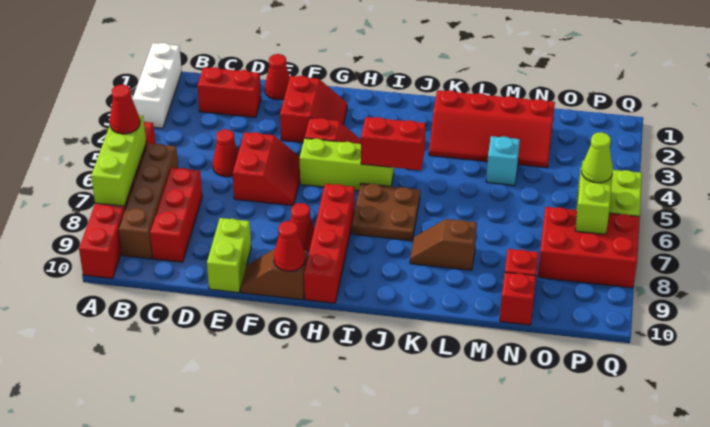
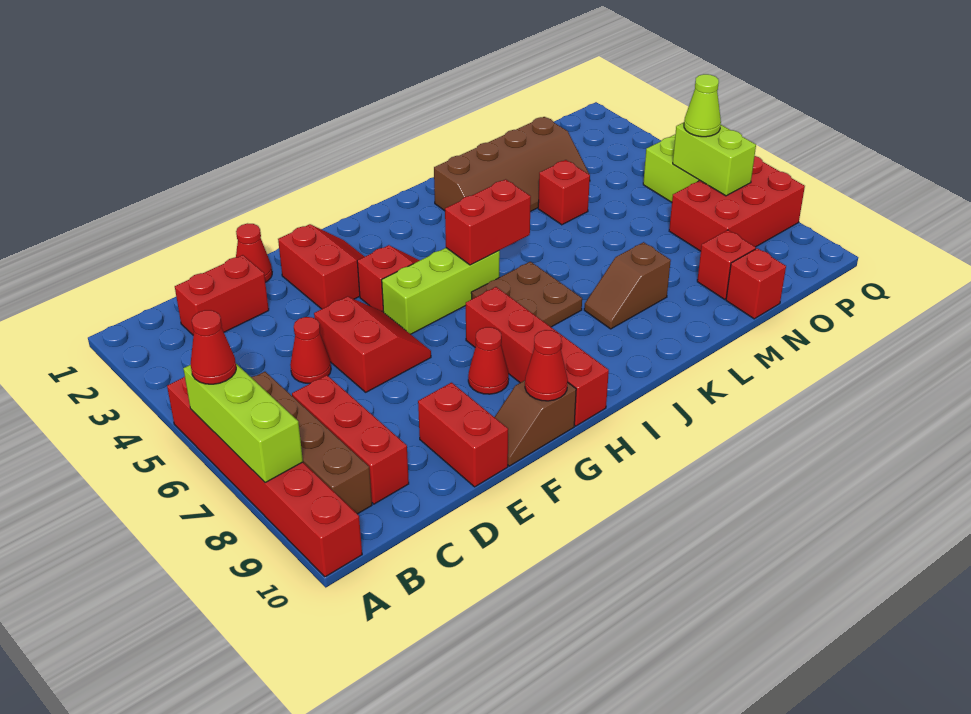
white 1x3 brick [132,43,182,128] -> none
lime 1x2 brick [207,218,251,293] -> red 1x2 brick [418,383,508,487]
red 2x4 slope [429,90,555,168] -> brown 2x4 slope [434,117,589,212]
cyan 1x1 brick [486,136,520,185] -> red 1x1 brick [538,160,590,225]

